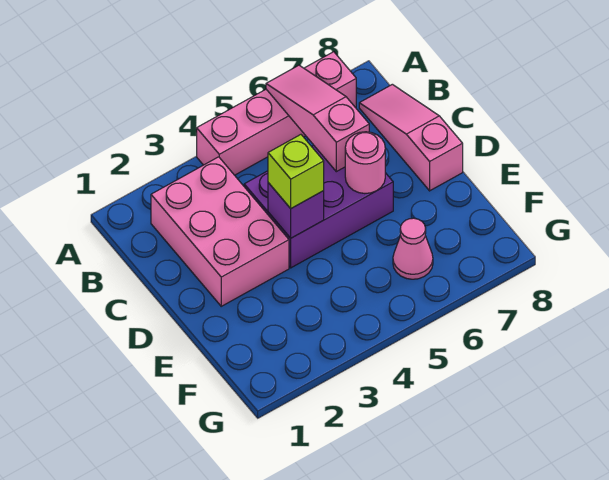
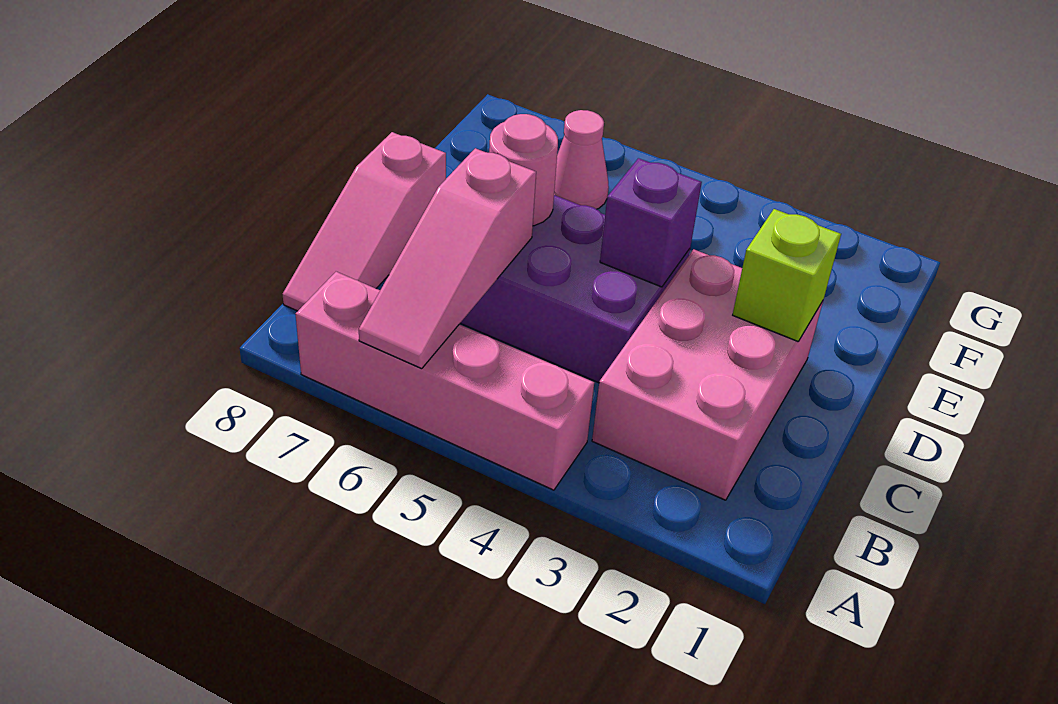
lime 1x1 brick [268,135,324,208] -> lime 1x1 brick moved to [733,209,841,341]

